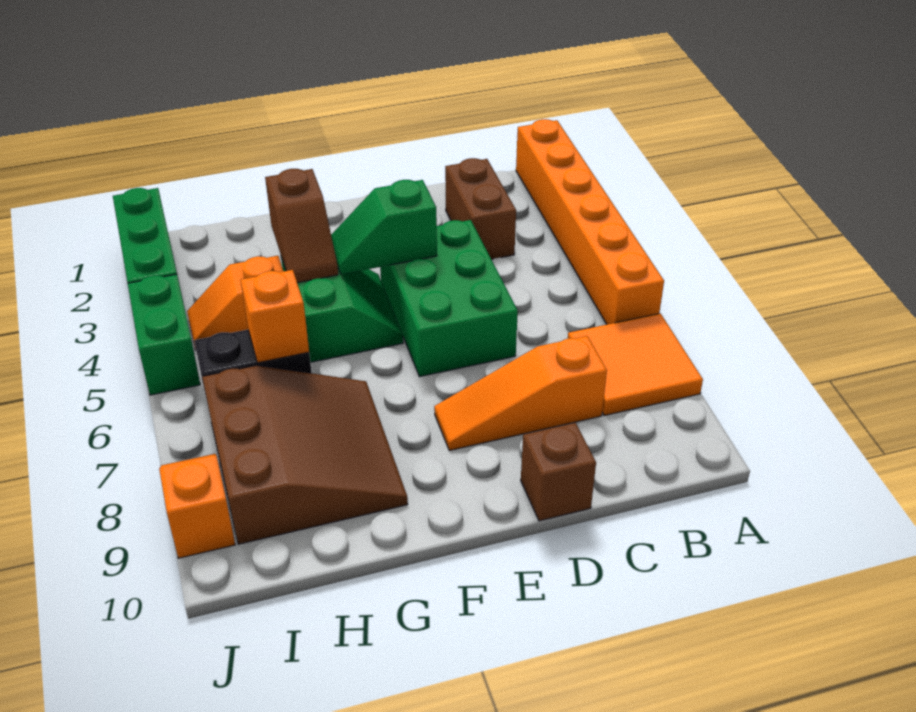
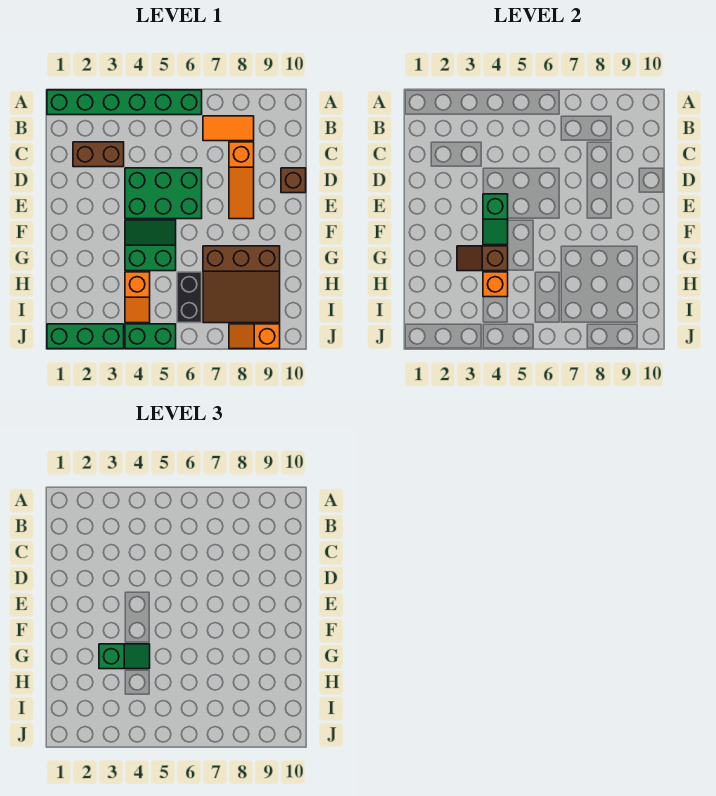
orange 1x6 brick [516,119,664,324] -> green 1x6 brick [47,90,202,115]
orange 2x2 tile [568,313,703,416] -> orange 1x2 tile [203,116,254,141]
brown 1x2 slope [265,169,338,283] -> brown 1x2 slope turned to [457,246,508,271]
none -> green 1x2 slope [99,644,150,669]
brown 3x3 slope [202,365,408,544] -> brown 3x3 slope turned to [203,246,280,323]
orange 1x1 brick [241,270,309,363] -> orange 1x1 brick moved to [483,272,508,297]

